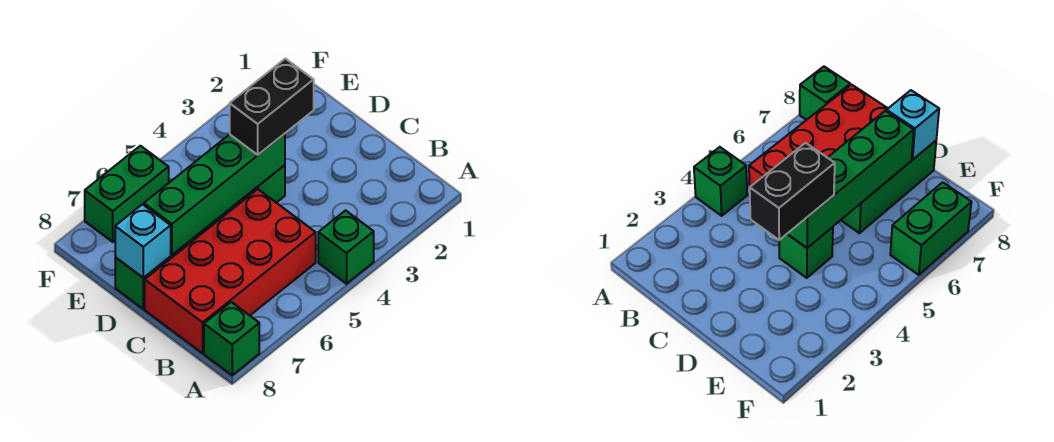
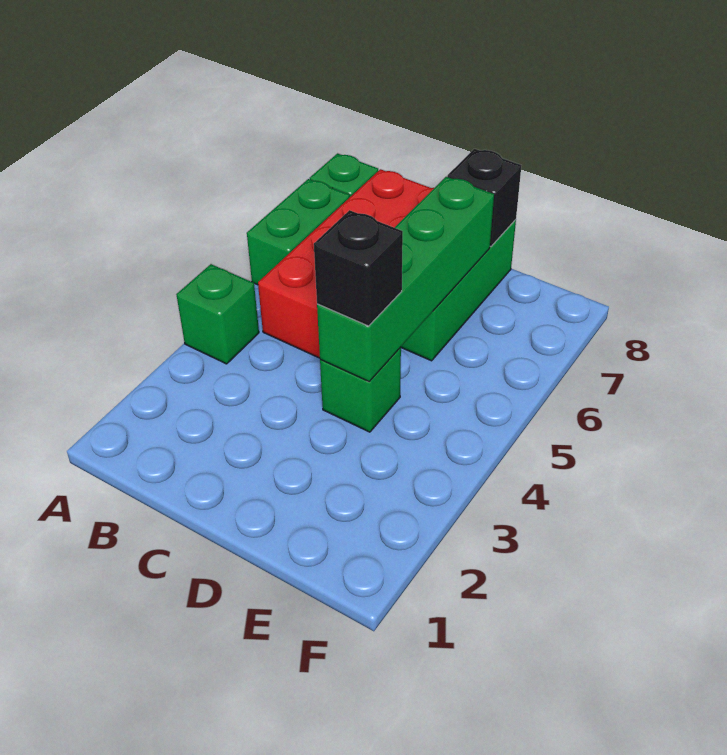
black 1x2 brick [230,59,314,155] -> black 1x1 brick [314,210,403,326]
cyan 1x1 brick [115,204,171,278] -> black 1x1 brick [447,149,522,247]
green 1x2 brick [85,146,169,242] -> green 1x2 brick moved to [247,179,350,285]

